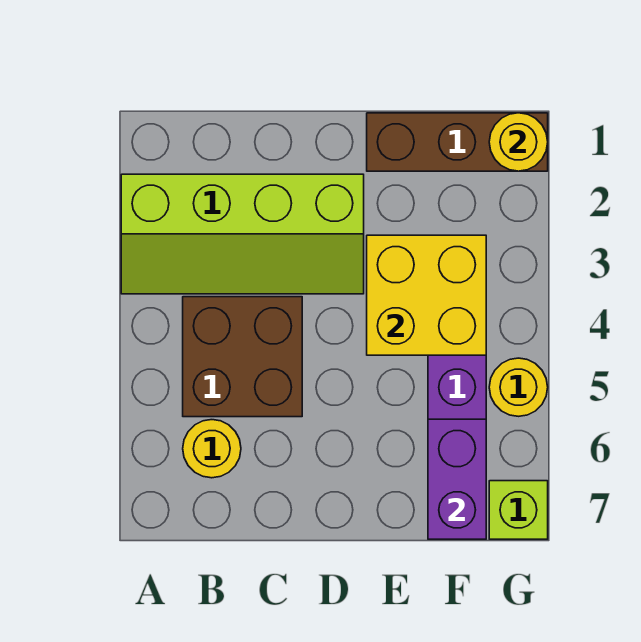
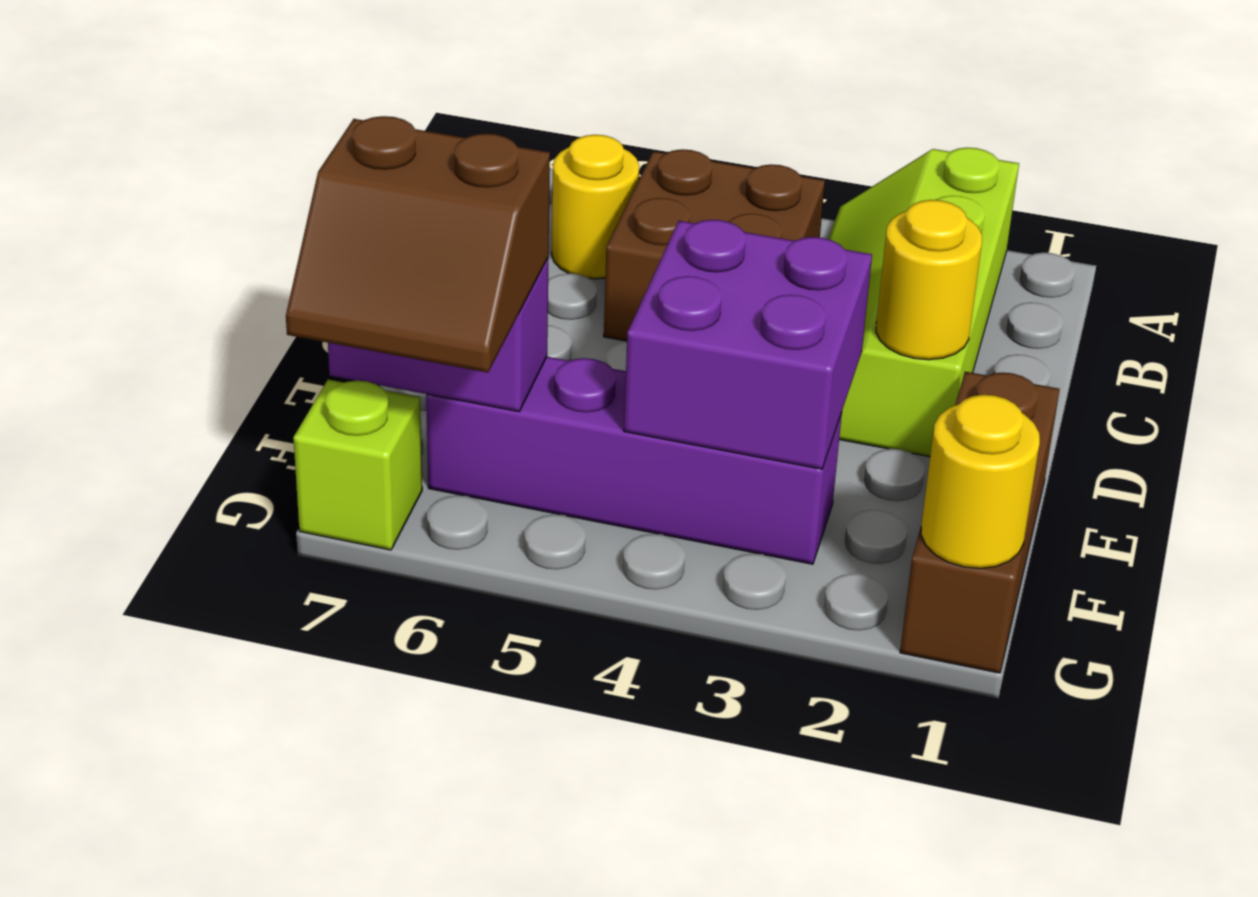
yellow 2x2 brick [367,235,486,355] -> purple 2x2 brick [624,220,872,469]
none -> brown 2x2 slope [286,116,550,373]
yellow 1x1 round brick [489,358,548,416] -> yellow 1x1 round brick moved to [876,200,982,360]

